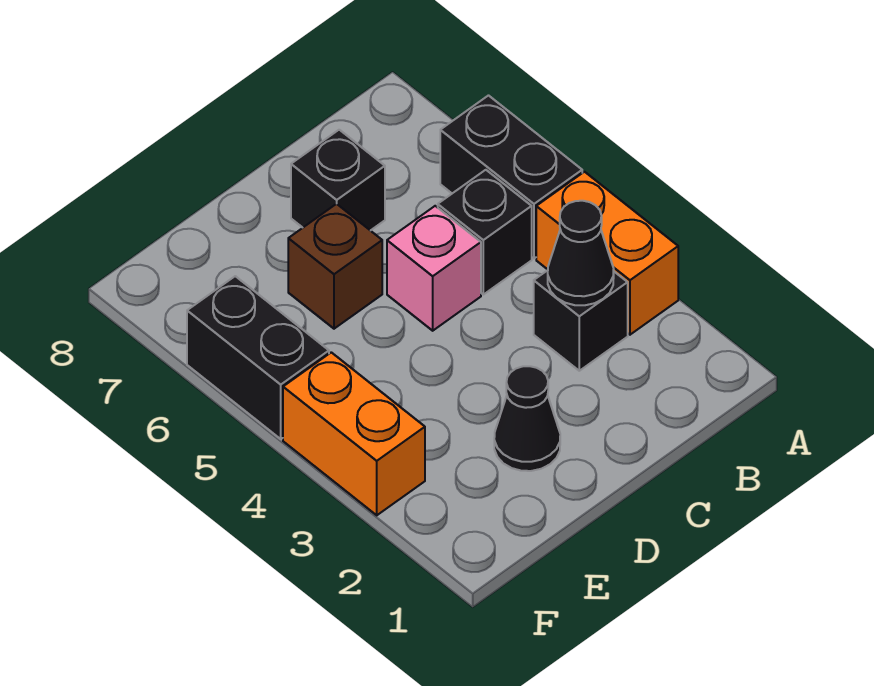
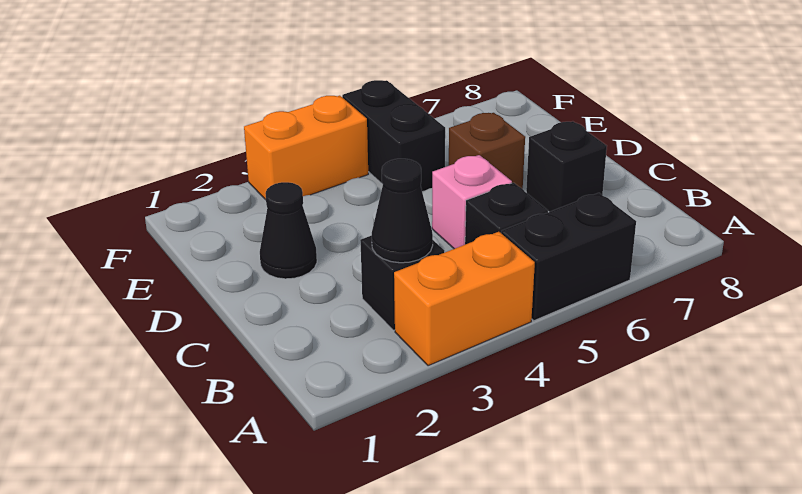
black 1x2 brick [187,276,329,439] -> black 1x2 brick turned to [342,80,445,192]

